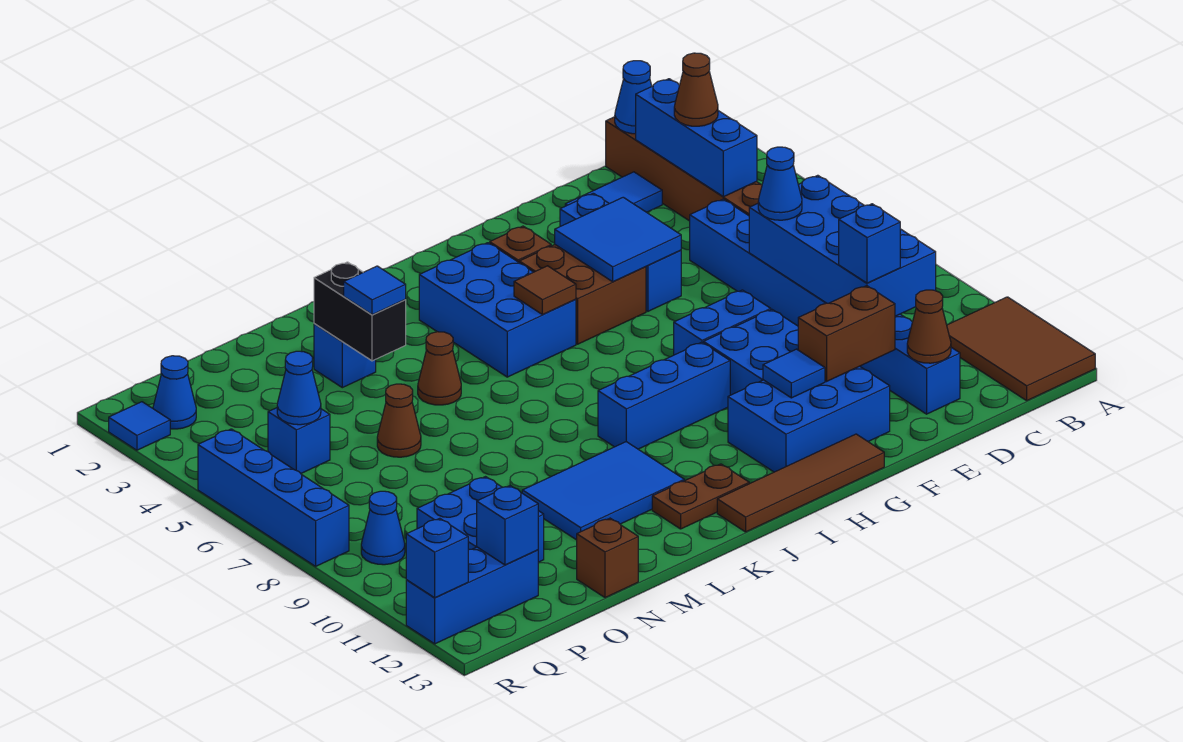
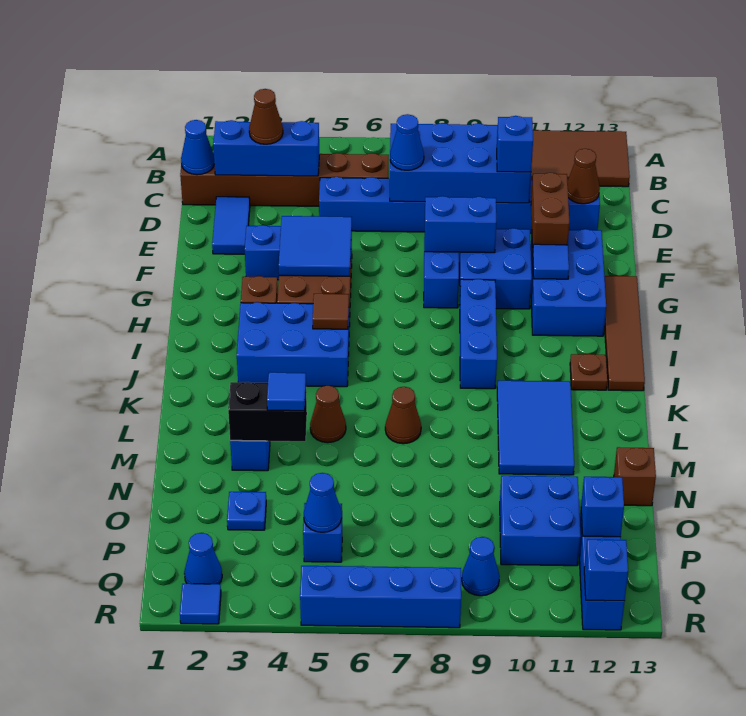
none -> blue 1x2 brick [425,196,496,253]
brown 1x2 plate [652,464,749,529] -> brown 1x1 plate [570,354,608,390]
brown 1x1 cone [377,384,421,457] -> brown 1x1 cone moved to [385,387,421,444]
none -> blue 1x1 plate [227,492,266,530]

